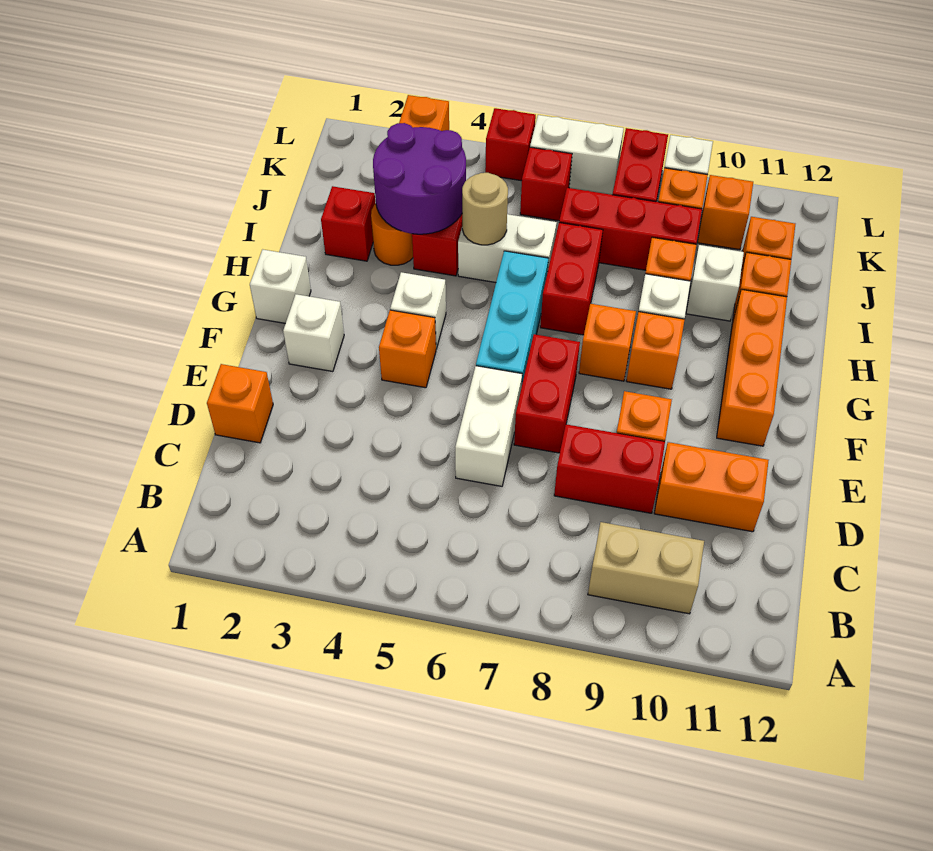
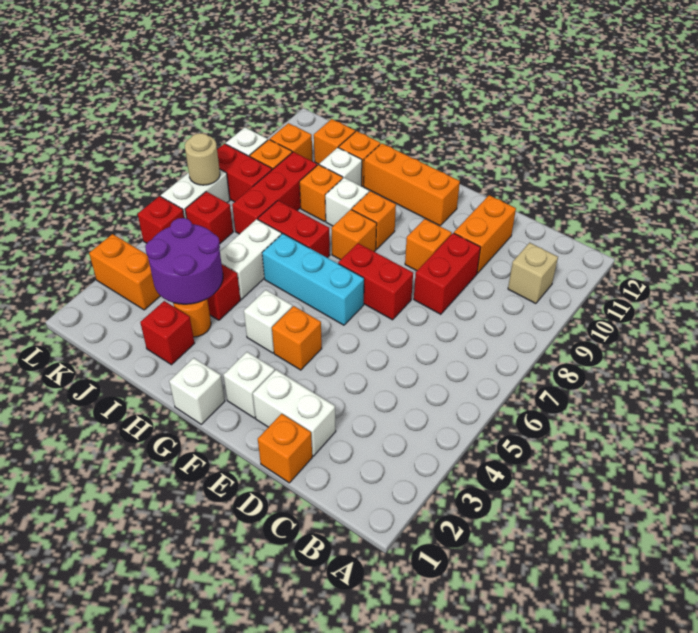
tan 1x2 brick [588,522,704,614] -> tan 1x1 brick [508,243,558,304]
white 1x2 brick [455,366,522,486] -> white 1x2 brick moved to [253,370,336,456]
tan 1x1 round brick [462,173,508,245] -> tan 1x1 round brick moved to [185,133,220,185]

